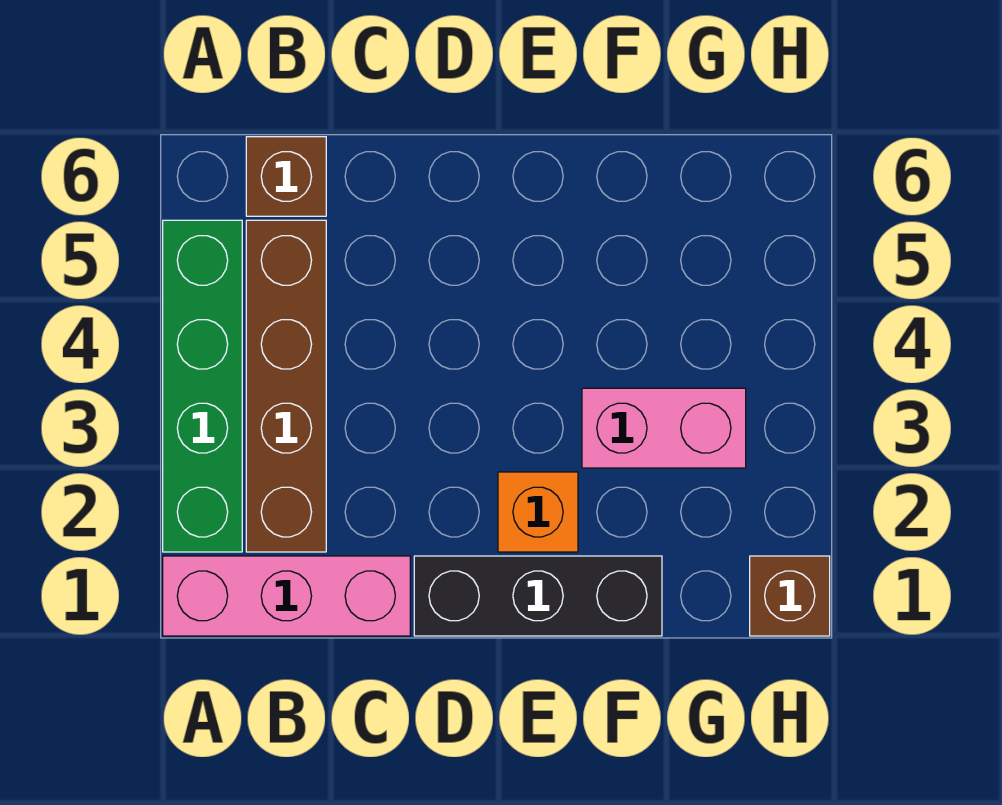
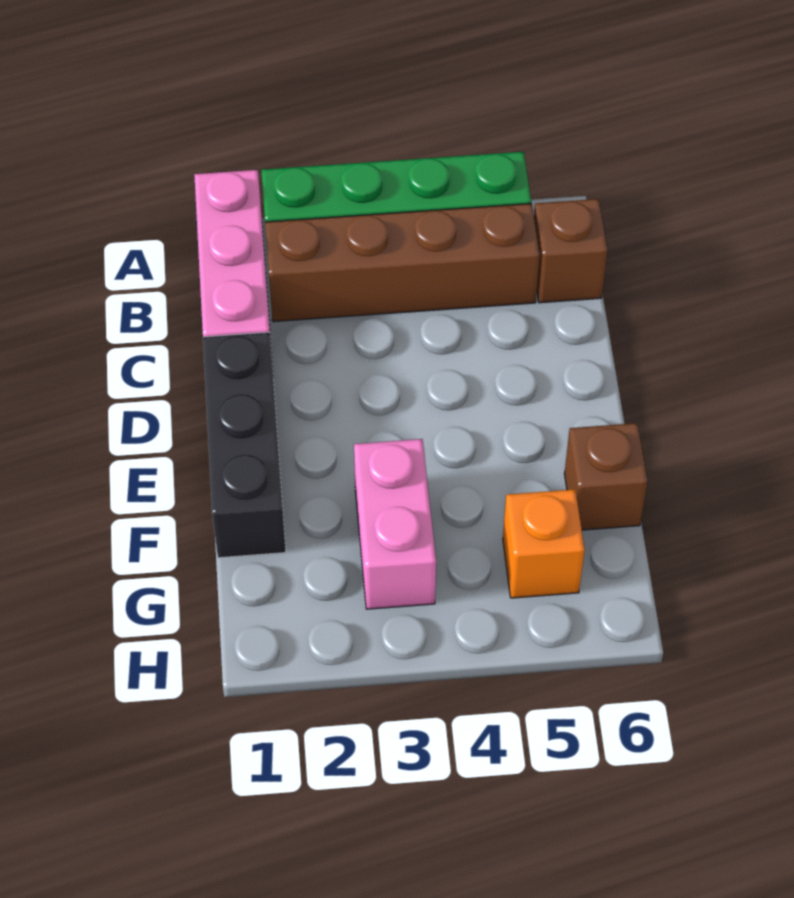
orange 1x1 brick [498,472,578,552] -> orange 1x1 brick moved to [503,489,585,598]
brown 1x1 brick [750,556,830,636] -> brown 1x1 brick moved to [564,423,648,530]

